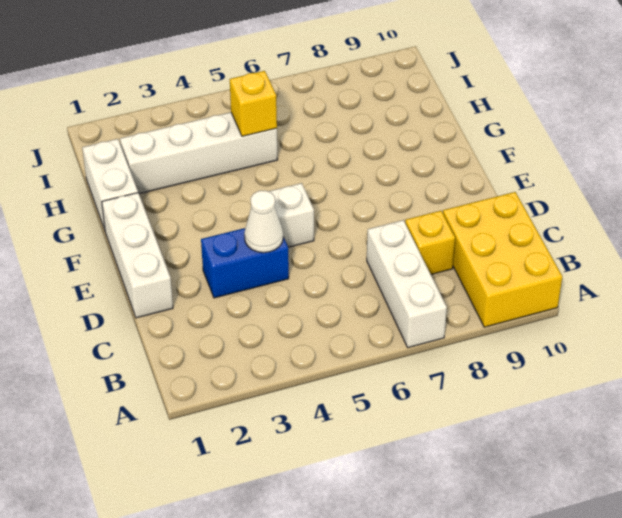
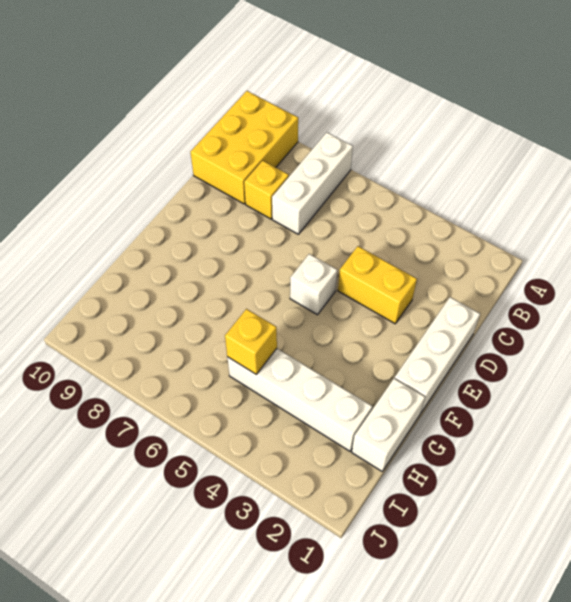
blue 1x2 brick [201,228,289,298] -> yellow 1x2 brick [338,246,417,324]
white 1x1 cone [244,191,283,253] -> none

